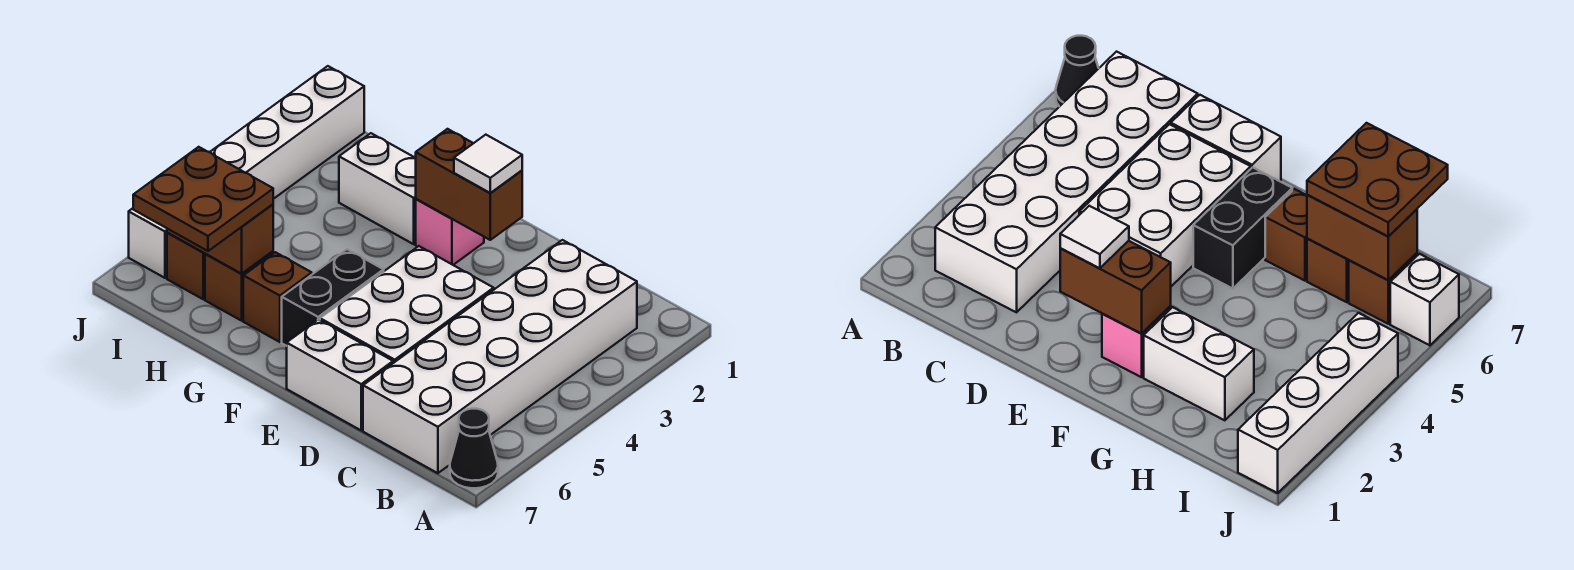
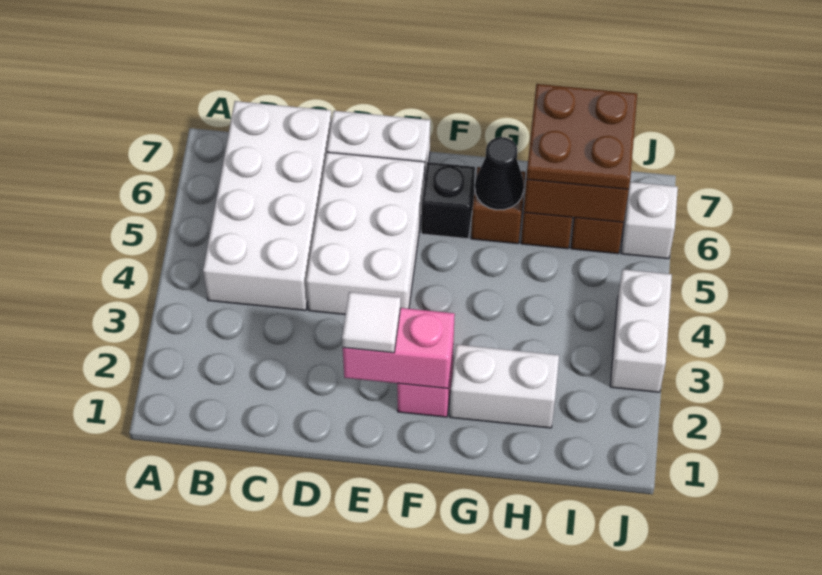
black 1x1 cone [450,409,498,488] -> black 1x1 cone moved to [475,137,524,210]
white 2x6 brick [363,240,637,473] -> white 2x4 brick [203,101,332,310]
brown 1x2 brick [416,129,522,240] -> pink 1x2 brick [343,308,455,389]
black 1x2 brick [282,249,384,346] -> black 1x1 brick [421,162,475,239]
white 1x4 brick [210,66,364,199] -> white 1x2 brick [610,269,672,392]

